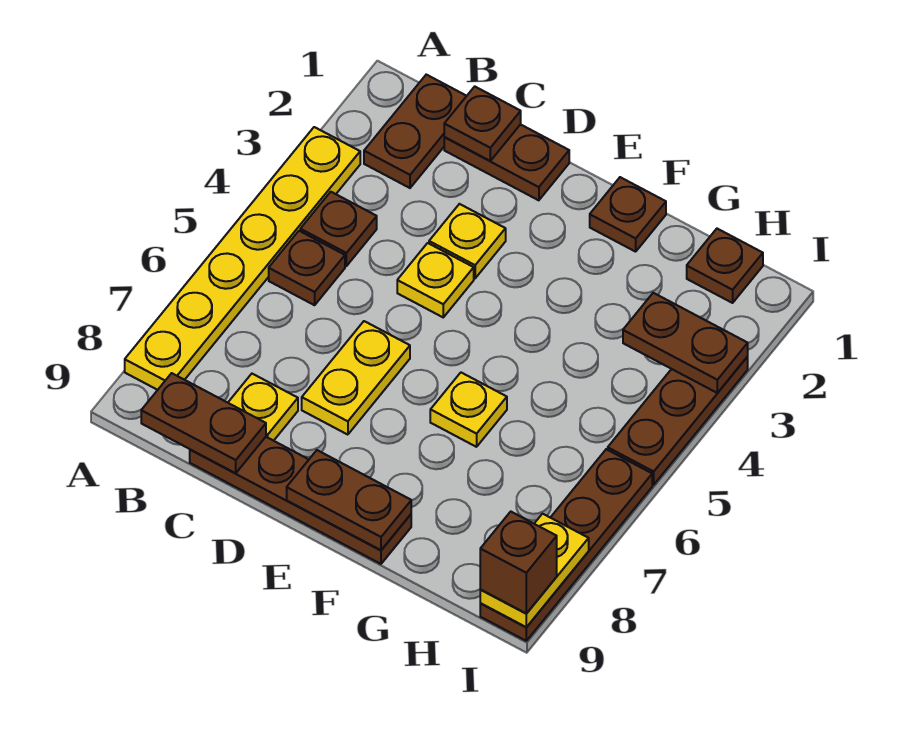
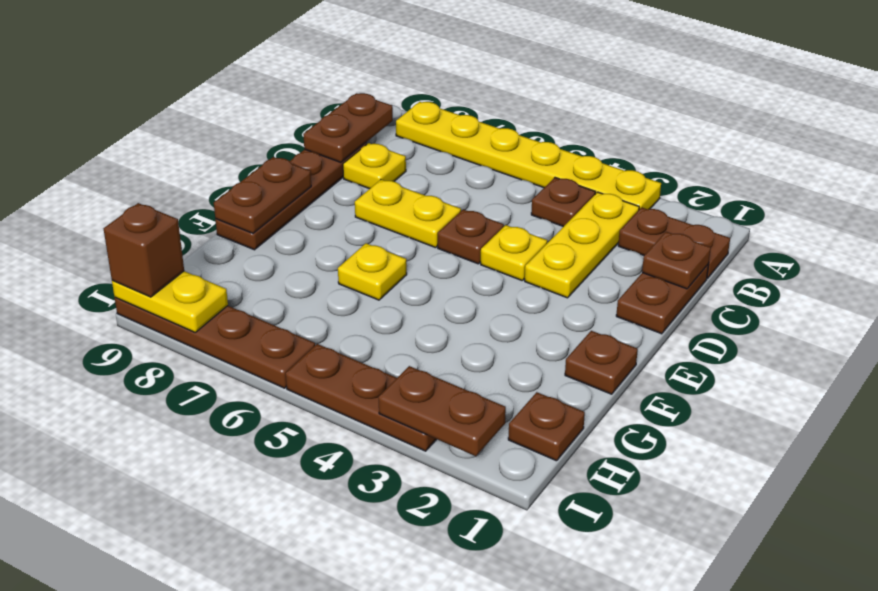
brown 1x1 plate [269,231,345,305] -> brown 1x1 plate moved to [438,209,504,264]
yellow 1x1 plate [429,204,506,278] -> yellow 1x3 plate [525,192,639,298]
brown 1x2 plate [623,293,748,393] -> brown 1x2 plate turned to [378,366,506,456]

